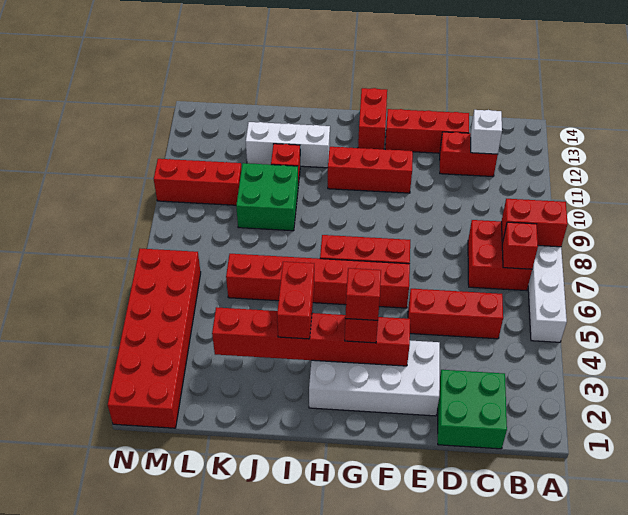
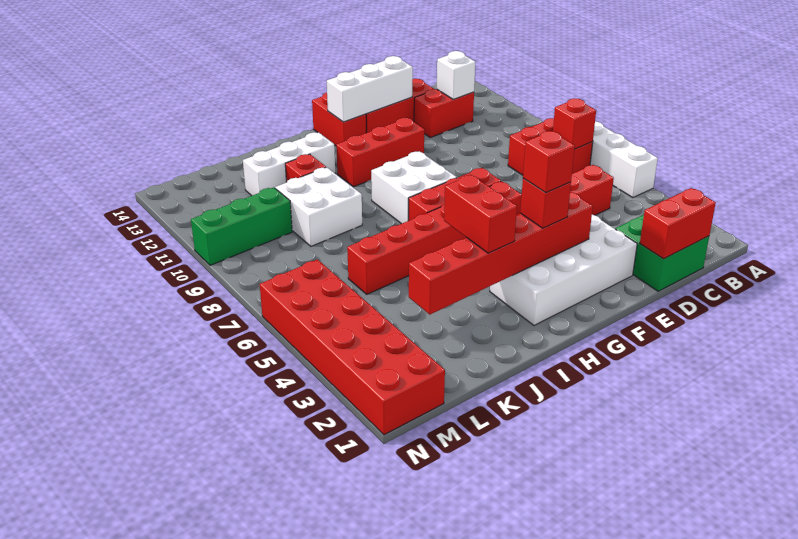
red 1x2 brick [502,199,568,247] -> red 1x2 brick moved to [640,188,716,259]
none -> white 1x3 brick [327,56,413,122]
none -> white 2x2 brick [371,151,457,224]
green 2x2 brick [236,163,298,231] -> white 2x2 brick [275,167,362,246]
red 1x3 brick [154,159,242,205] -> green 1x3 brick [191,188,292,265]

